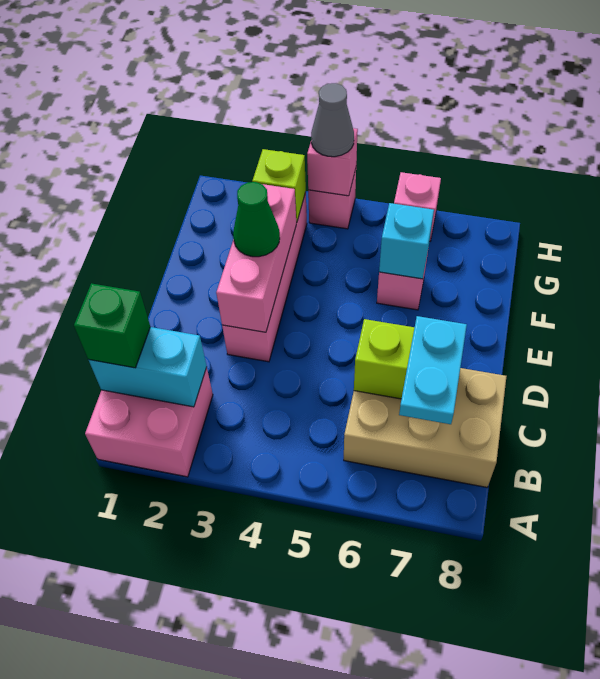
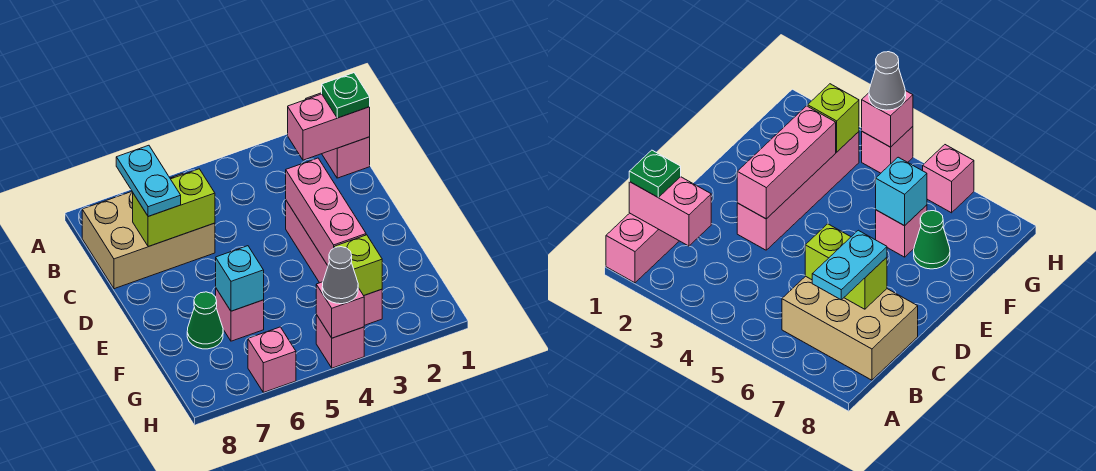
pink 2x2 brick [85,367,213,477] -> pink 1x2 brick [306,93,370,178]
cyan 1x2 brick [89,327,207,407] -> pink 1x2 brick [288,94,370,160]
green 1x1 brick [74,283,150,368] -> green 1x1 plate [322,73,370,118]
green 1x1 cone [233,182,280,257] -> green 1x1 cone moved to [187,292,223,349]

